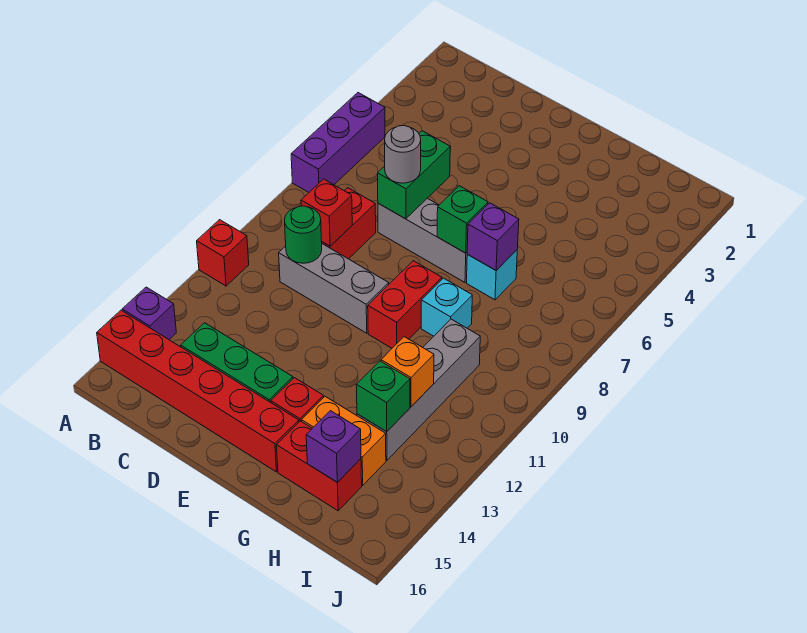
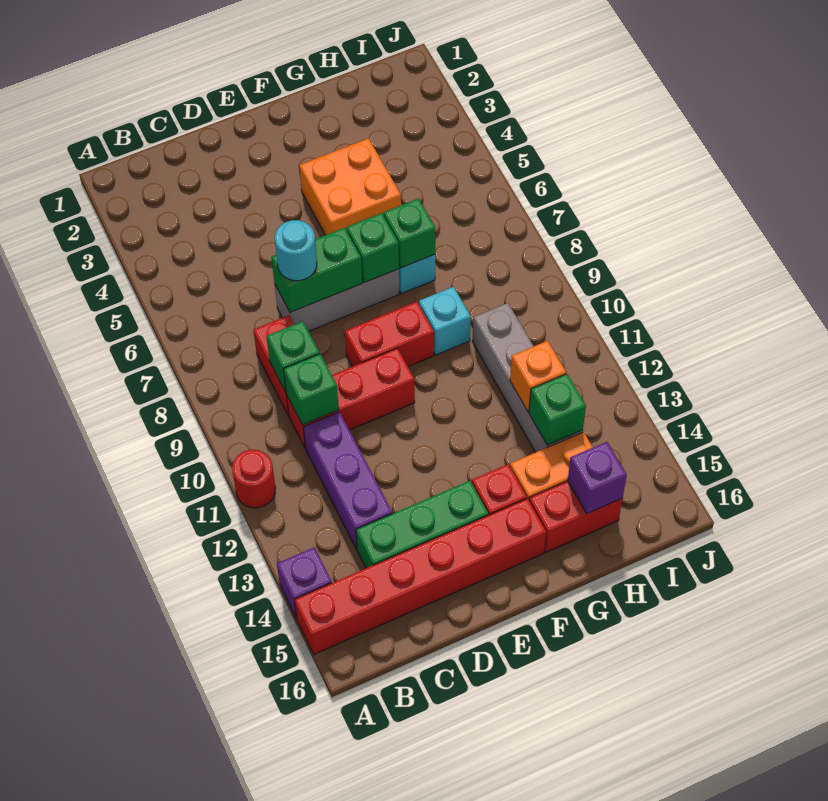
purple 1x3 brick [291,93,385,192] -> purple 1x3 brick moved to [303,412,393,549]
red 1x1 brick [197,220,249,286] -> red 1x1 round brick [232,450,276,508]
red 1x1 brick [301,179,352,246] -> green 1x1 brick [267,321,320,392]
grey 1x3 brick [279,244,389,333] -> red 1x3 brick [286,348,415,448]
green 1x1 round brick [285,206,322,263] -> green 1x1 brick [284,354,339,425]
green 1x2 brick [378,131,450,219] -> green 1x2 brick turned to [271,228,362,313]
grey 1x1 round brick [385,126,421,183] -> cyan 1x1 round brick [275,220,317,281]
none -> orange 2x2 brick [299,138,401,235]
red 1x2 brick [368,261,442,348] -> red 1x2 brick turned to [345,302,434,366]
purple 1x1 brick [467,203,519,270] -> green 1x1 brick [384,199,435,268]

